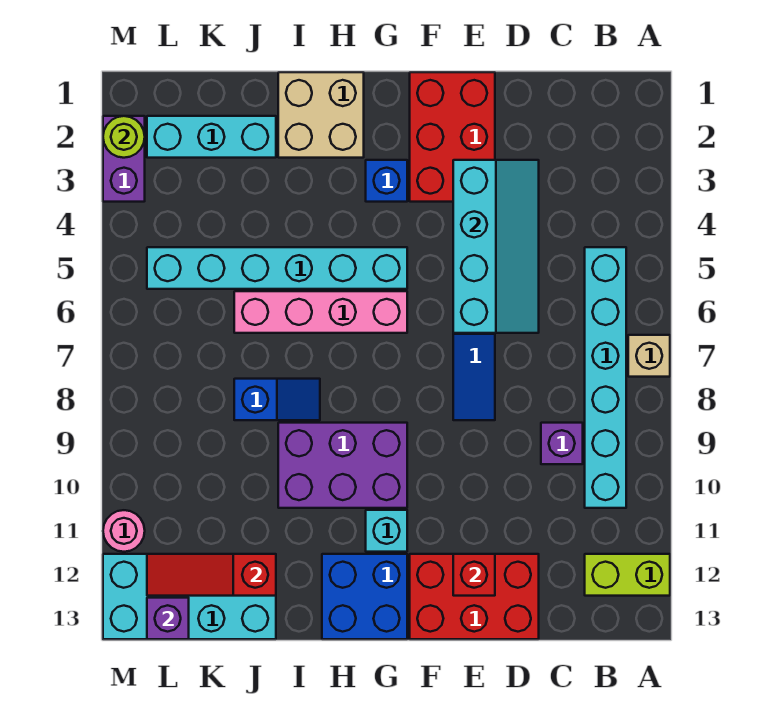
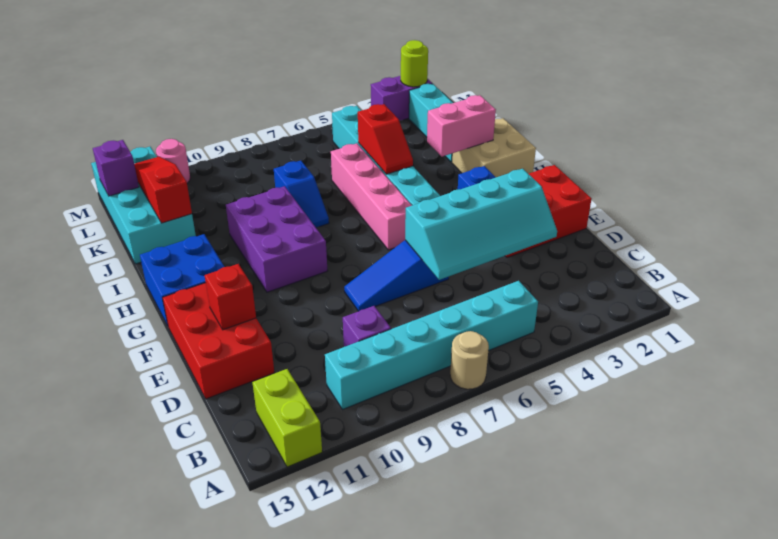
tan 1x1 brick [628,335,670,377] -> tan 1x1 round brick [450,331,489,389]
cyan 1x1 brick [366,510,407,552] -> none
none -> pink 1x2 brick [427,95,496,156]
none -> red 1x2 slope [358,104,413,174]

